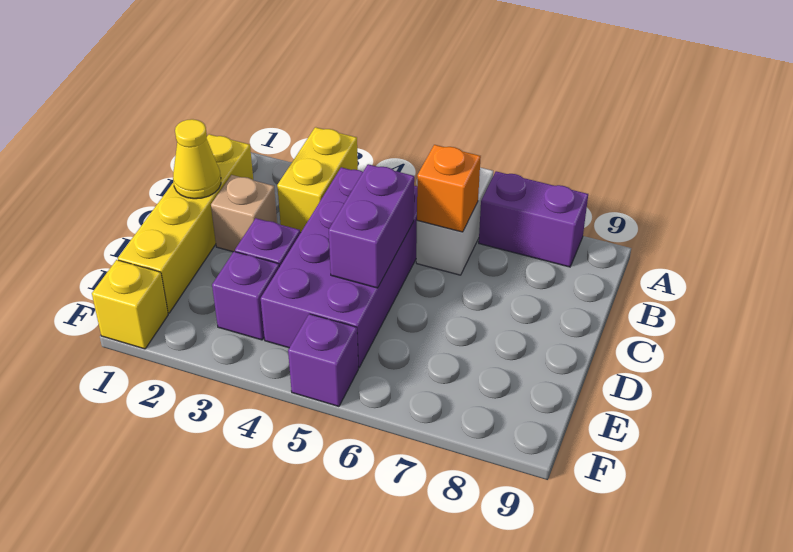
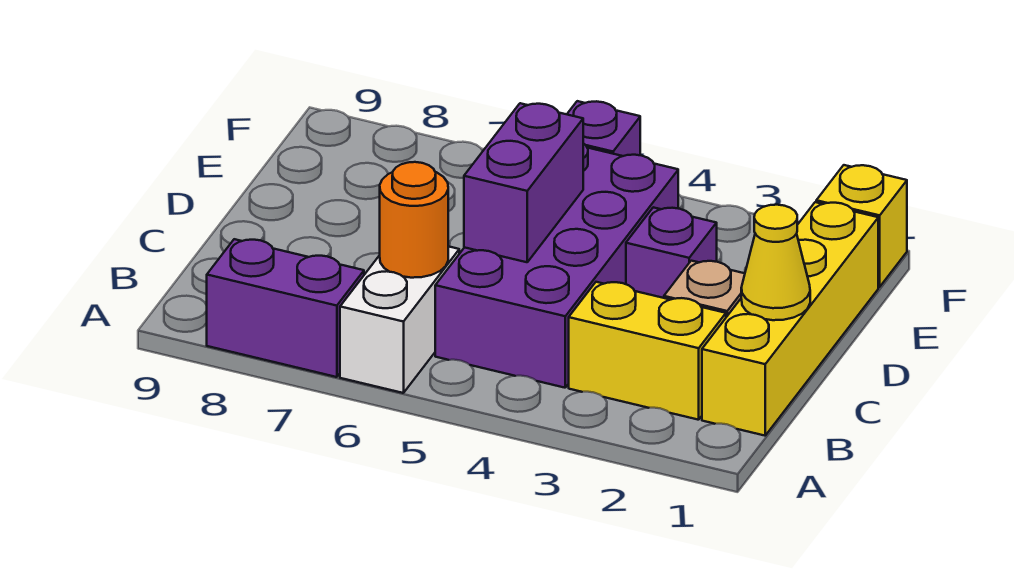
yellow 1x2 brick [277,127,358,233] -> yellow 1x2 brick turned to [569,282,726,420]
orange 1x1 brick [417,145,481,232] -> orange 1x1 round brick [380,162,448,278]
purple 1x1 brick [212,252,279,340] -> none

